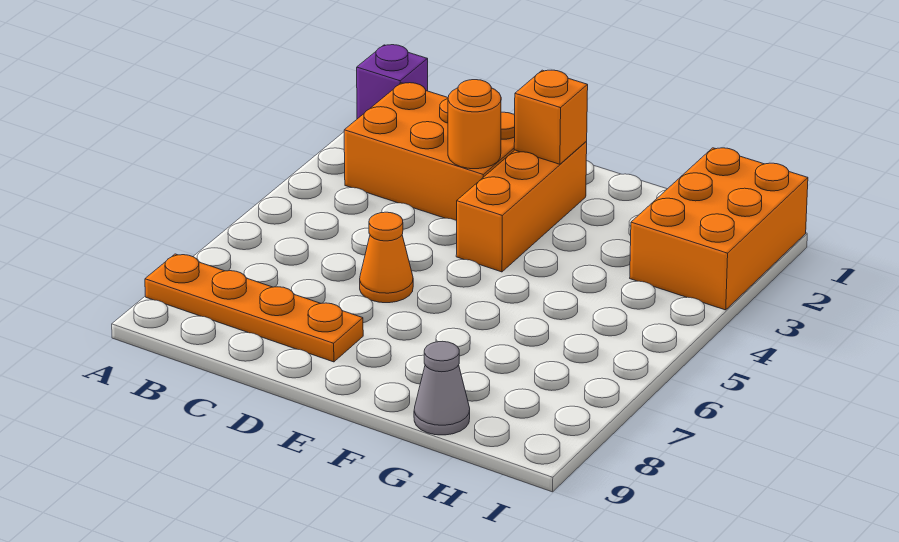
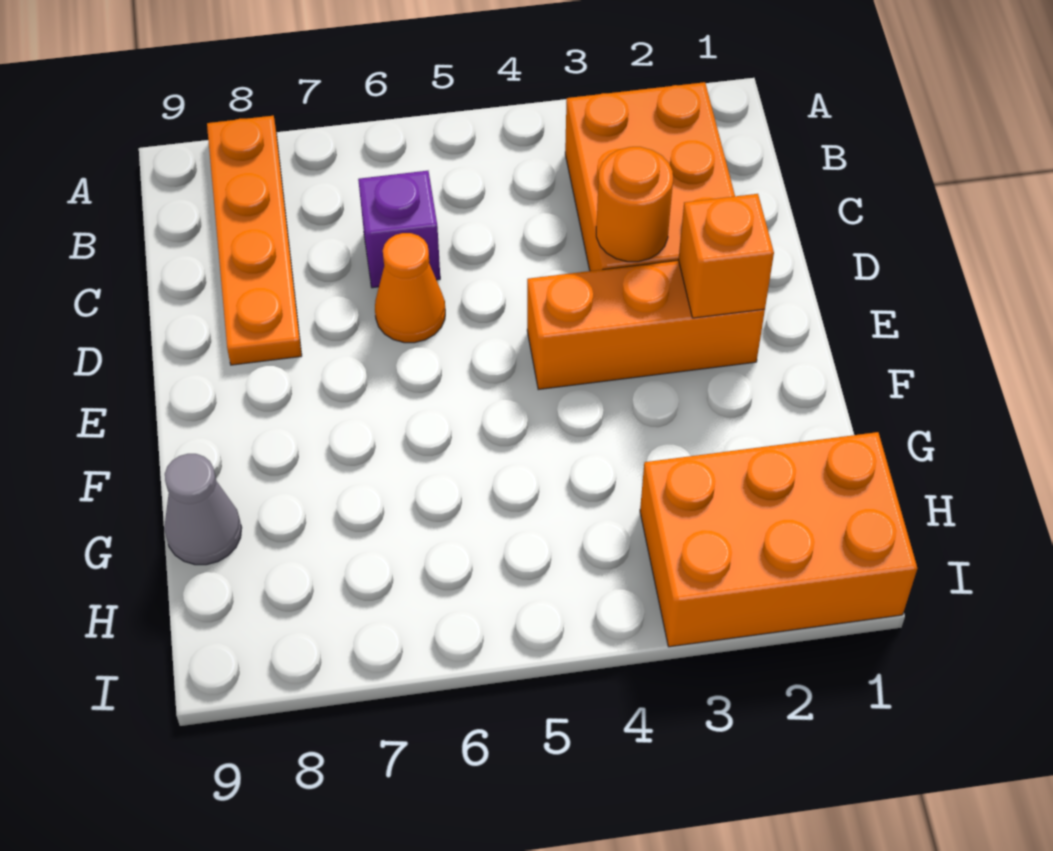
purple 1x1 brick [357,45,428,119] -> purple 1x1 brick moved to [358,171,440,288]

